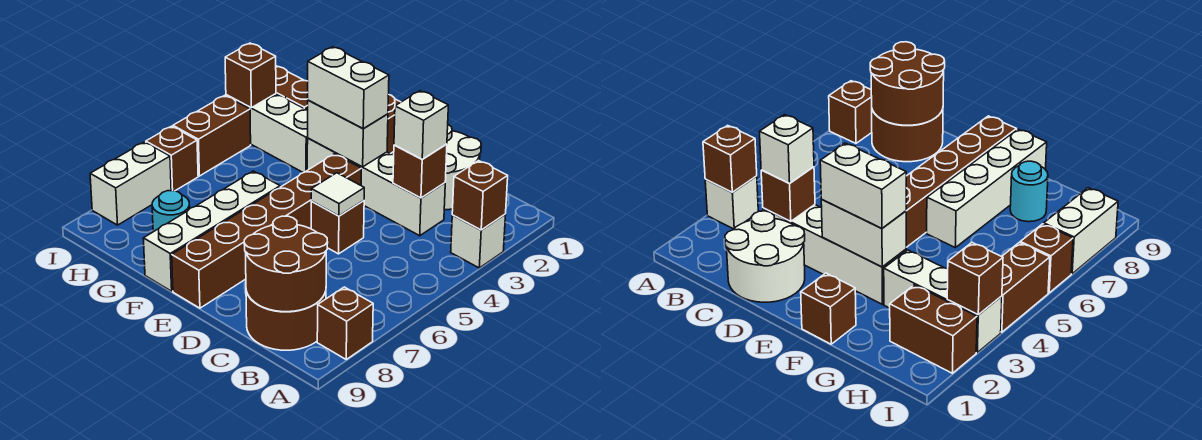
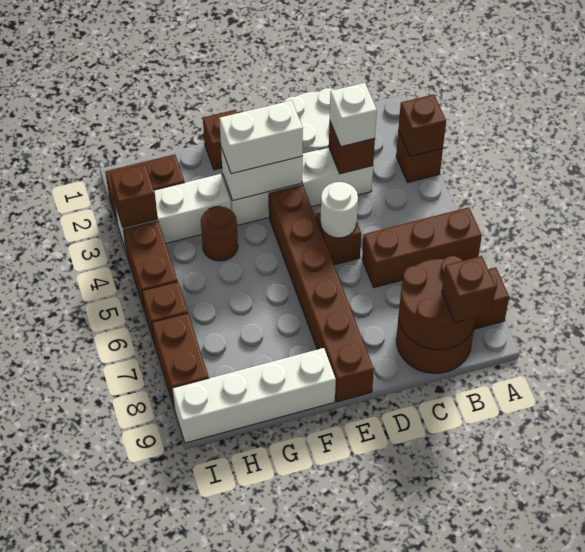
white 1x1 brick [451,214,506,268] -> brown 1x1 brick [396,131,443,182]
none -> brown 1x3 brick [362,207,482,287]
none -> brown 1x1 brick [442,256,496,323]
white 1x1 tile [311,173,364,216] -> white 1x1 round brick [321,182,358,238]
white 1x4 brick [143,171,280,291] -> white 1x4 brick turned to [172,348,336,443]
none -> brown 1x1 round brick [201,206,238,261]
cyan 1x1 round brick [152,191,190,232] -> none
white 1x2 brick [90,142,171,225] -> brown 1x2 brick [152,313,209,409]

